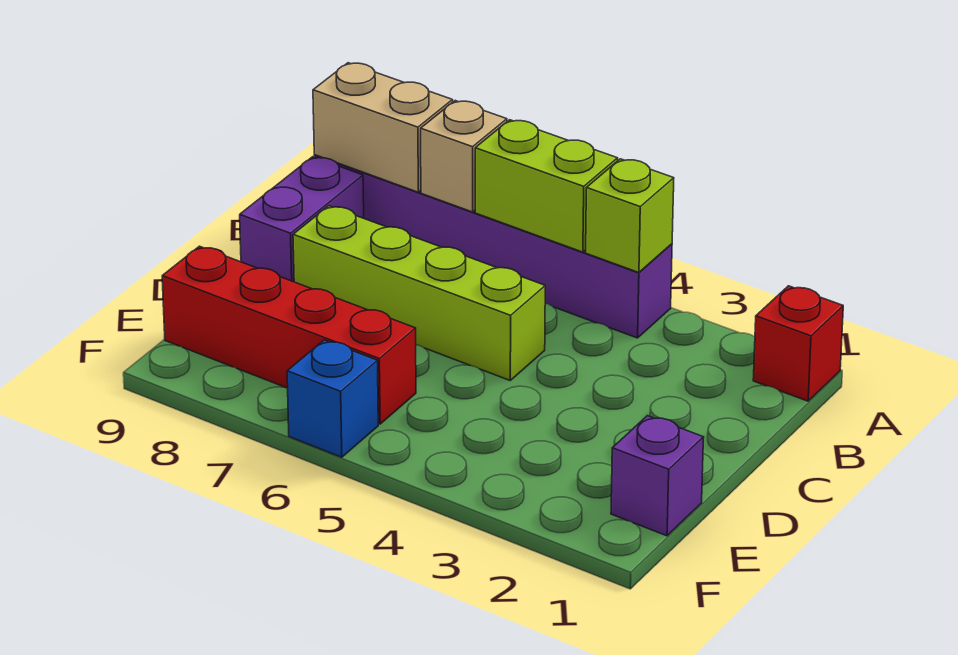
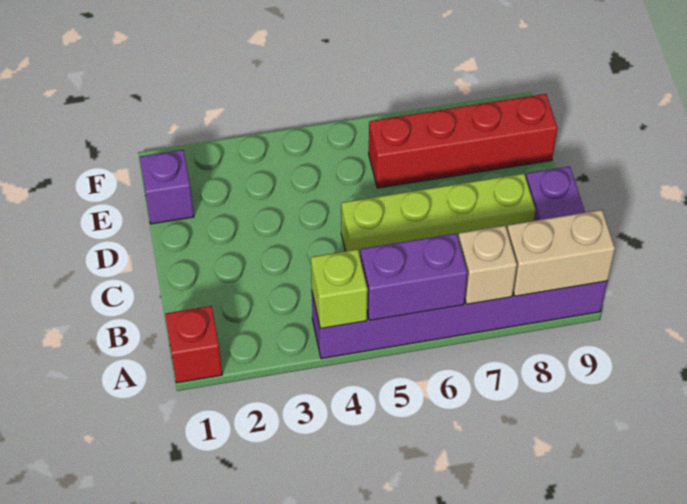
lime 1x2 brick [475,120,618,252] -> purple 1x2 brick [360,234,467,320]
blue 1x1 brick [287,340,378,457] -> none

